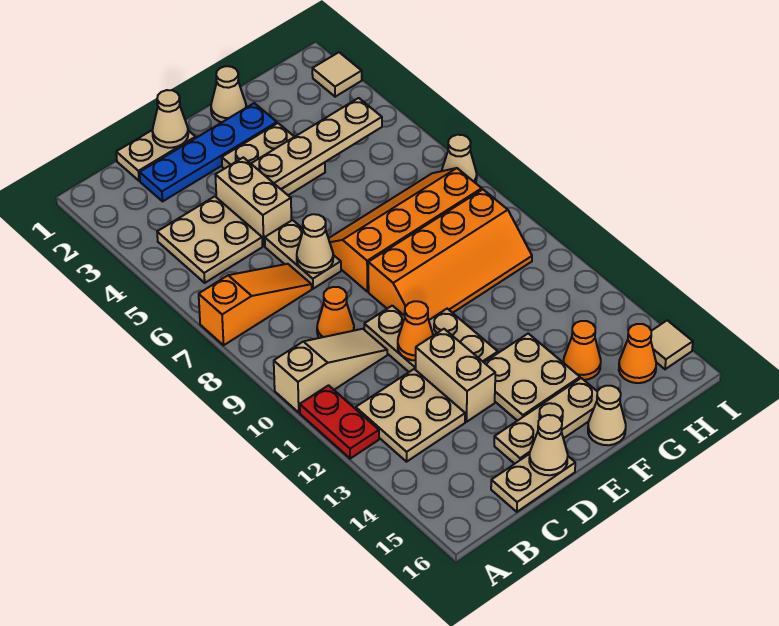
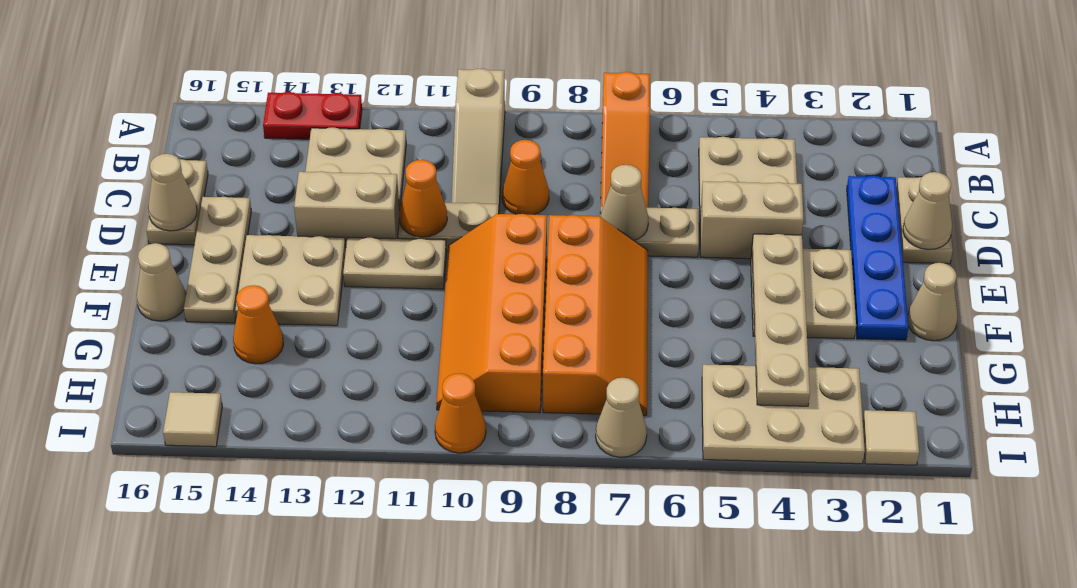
red 1x2 plate [300,385,379,459] -> red 1x2 plate moved to [263,92,362,139]
none -> tan 2x3 plate [702,364,865,464]
orange 1x1 cone [619,324,656,383] -> orange 1x1 cone moved to [435,373,486,453]

